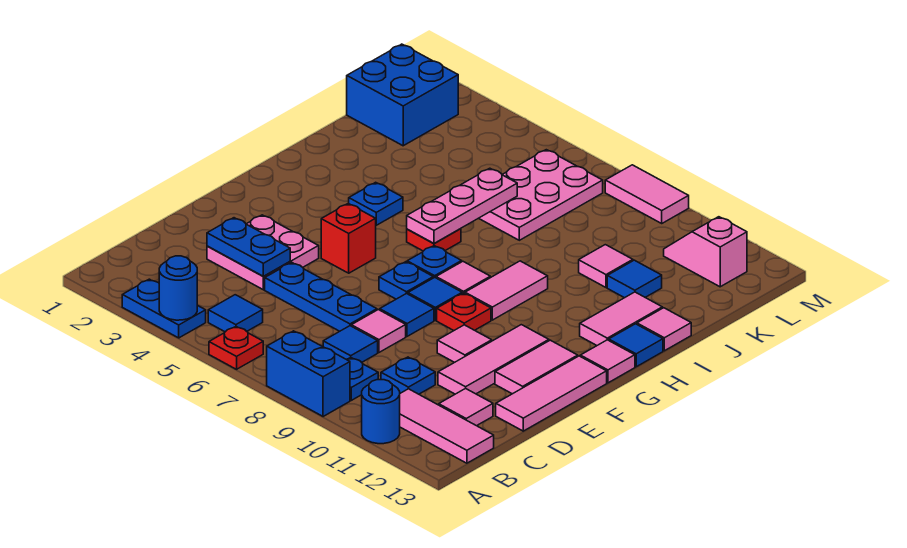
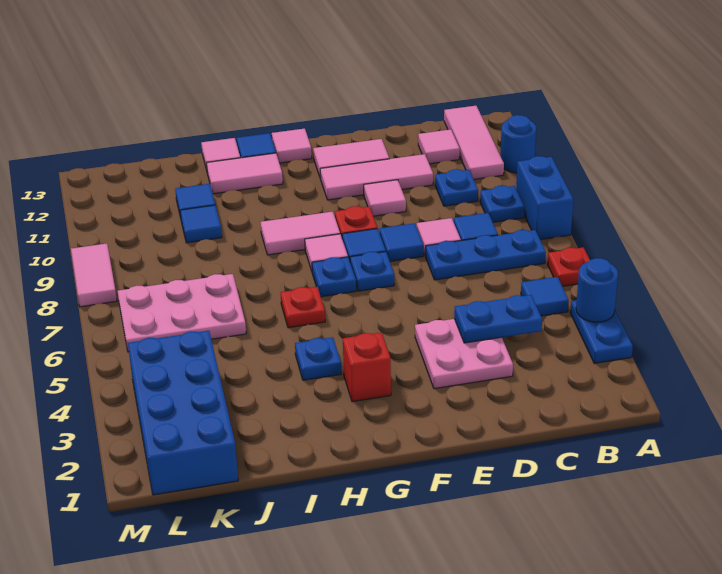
blue 1x2 plate [207,218,290,276] -> blue 1x2 plate turned to [454,295,542,343]
blue 1x3 plate [265,262,377,331] -> blue 1x3 plate turned to [426,230,546,280]
pink 1x3 tile [496,356,607,431] -> none
red 1x1 brick [321,203,376,273] -> red 1x1 brick moved to [343,332,391,402]
pink 1x3 plate [407,168,517,243] -> none
pink 1x1 tile [579,245,633,287] -> blue 1x1 tile [180,205,222,243]
blue 2x2 brick [347,44,458,146] -> blue 2x4 brick [128,331,238,495]
pink 1x2 slope [664,217,747,287] -> none

